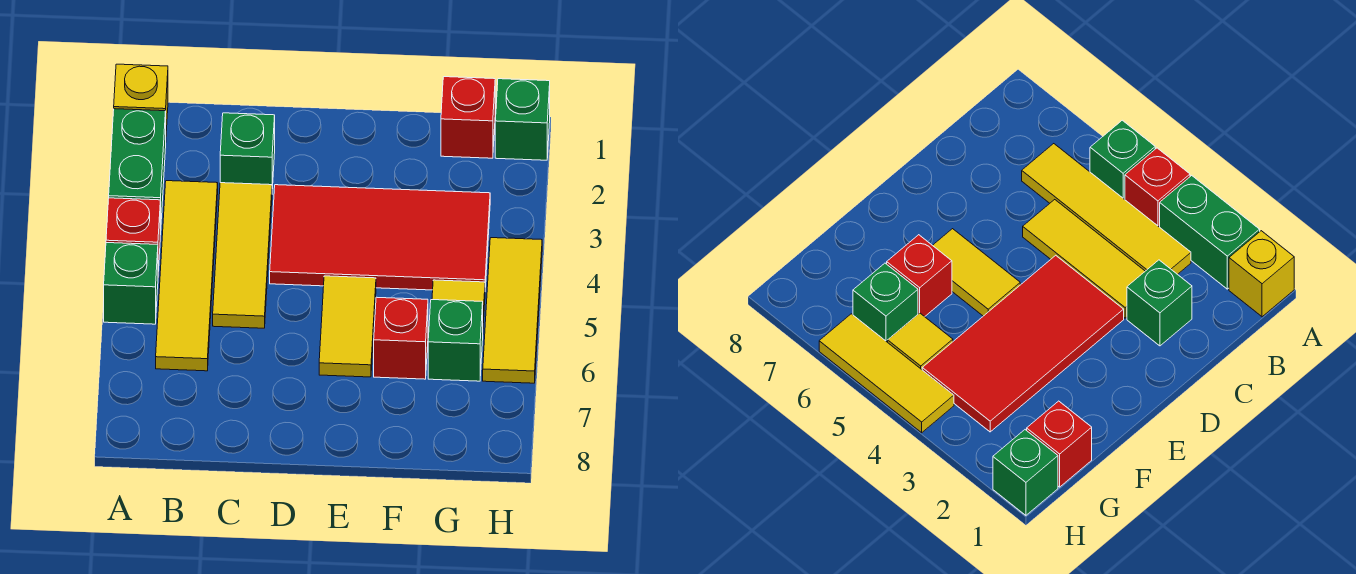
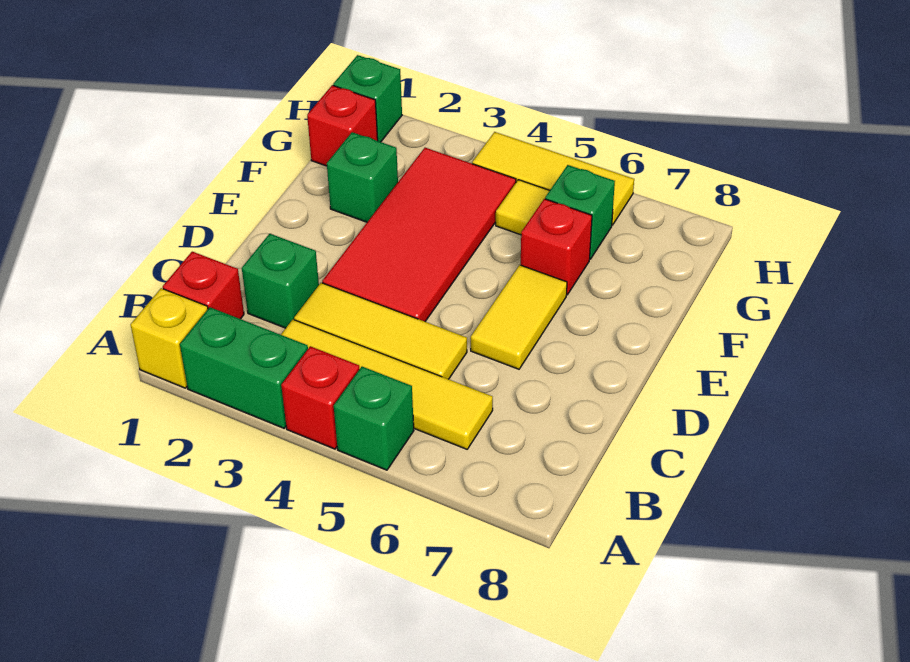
none -> red 1x1 brick [163,252,244,319]
yellow 1x2 tile [319,276,376,377] -> yellow 1x2 tile turned to [471,265,567,369]
none -> green 1x1 brick [327,132,398,222]

